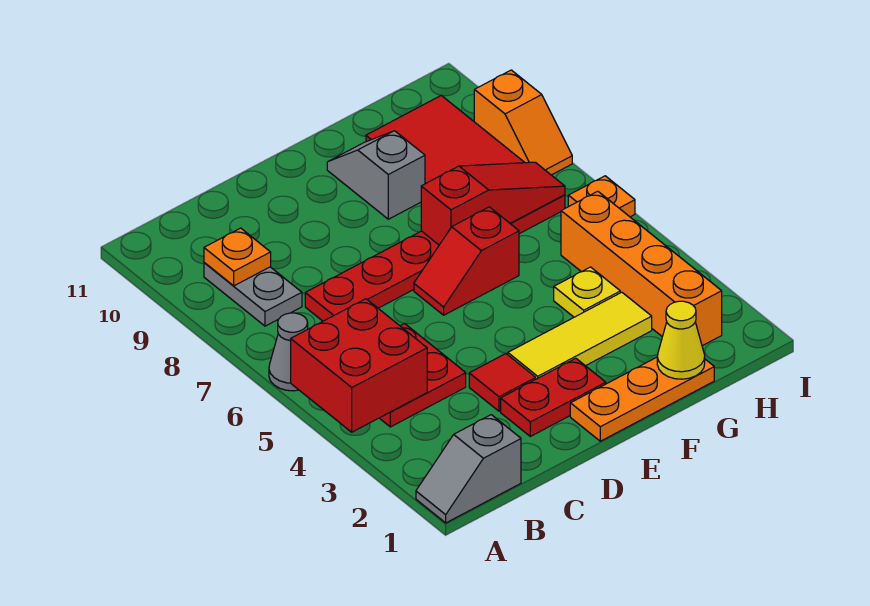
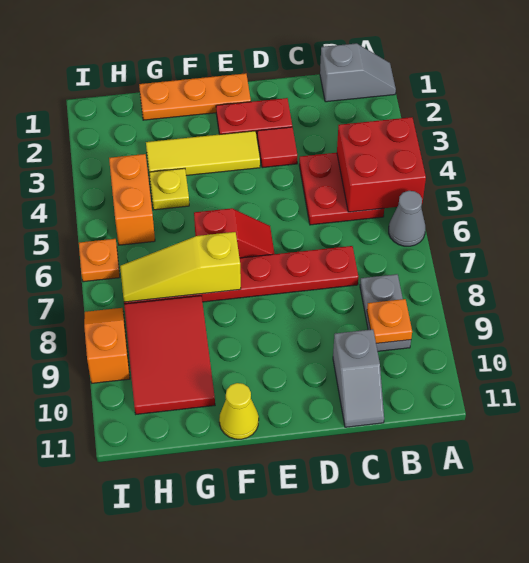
red 1x3 slope [421,162,565,245] -> yellow 1x3 slope [120,232,241,302]
grey 1x2 slope [327,131,425,219] -> grey 1x2 slope moved to [333,329,384,427]
yellow 1x1 cone [657,301,705,379] -> yellow 1x1 cone moved to [219,383,259,439]
orange 1x4 brick [561,191,722,346] -> orange 1x2 brick [109,154,155,245]

